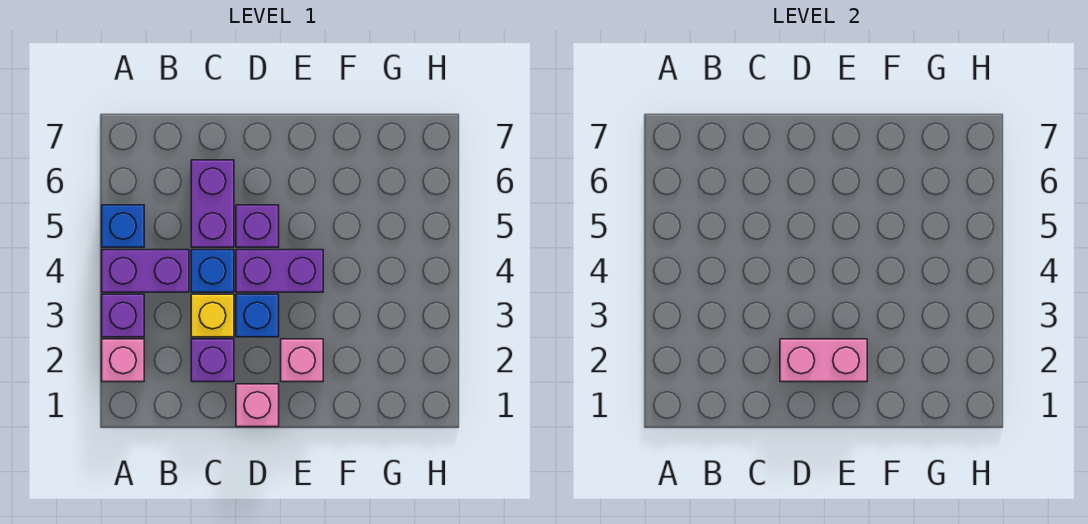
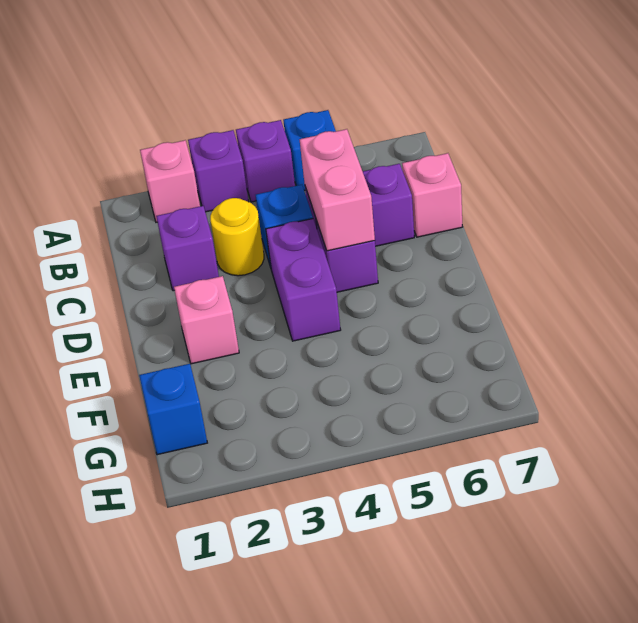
purple 1x2 brick [102,250,189,292] -> purple 1x1 brick [236,120,295,202]
yellow 1x1 brick [191,294,234,337] -> yellow 1x1 round brick [210,198,264,276]
pink 1x1 brick [236,384,279,427] -> pink 1x1 brick moved to [402,153,462,237]
pink 1x2 brick [780,339,867,382] -> pink 1x2 brick moved to [300,129,375,251]
blue 1x1 brick [236,294,279,337] -> blue 1x1 brick moved to [139,364,207,455]

